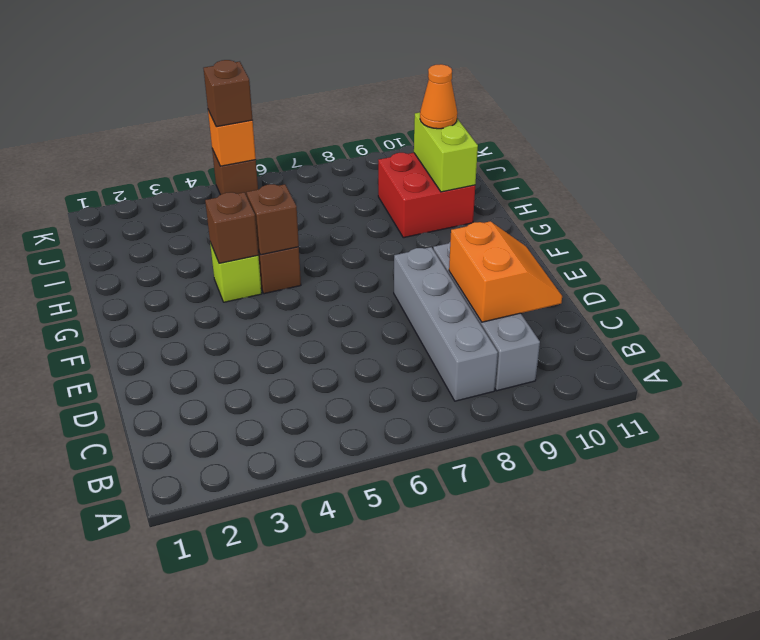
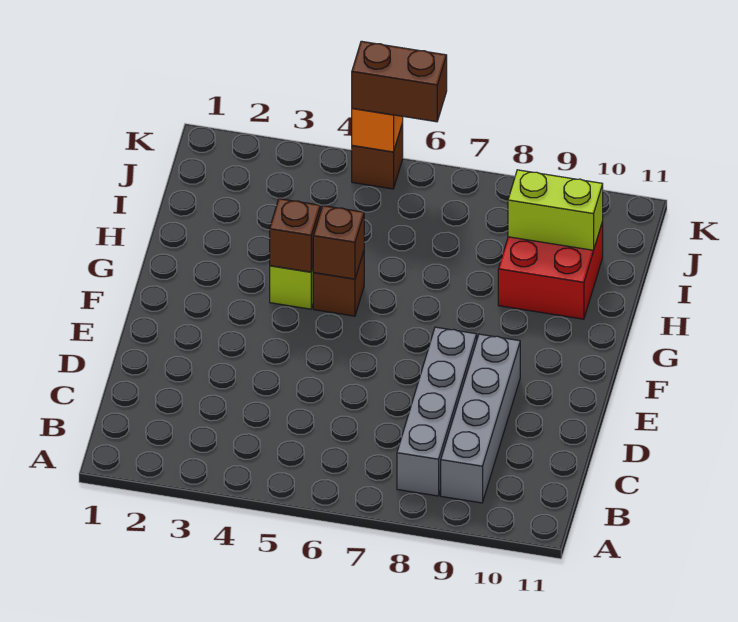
orange 2x2 slope [449,221,562,322] -> none
lime 1x2 brick [414,112,478,192] -> lime 1x2 brick turned to [508,170,603,250]
orange 1x1 cone [420,64,457,129] -> none
brown 1x1 brick [204,60,253,127] -> brown 1x2 brick [352,41,447,122]

